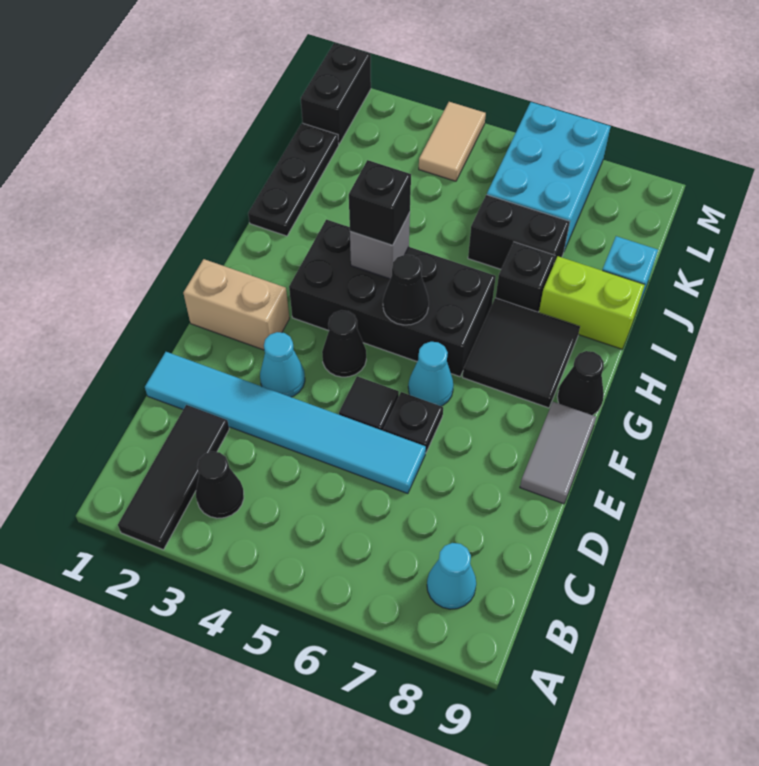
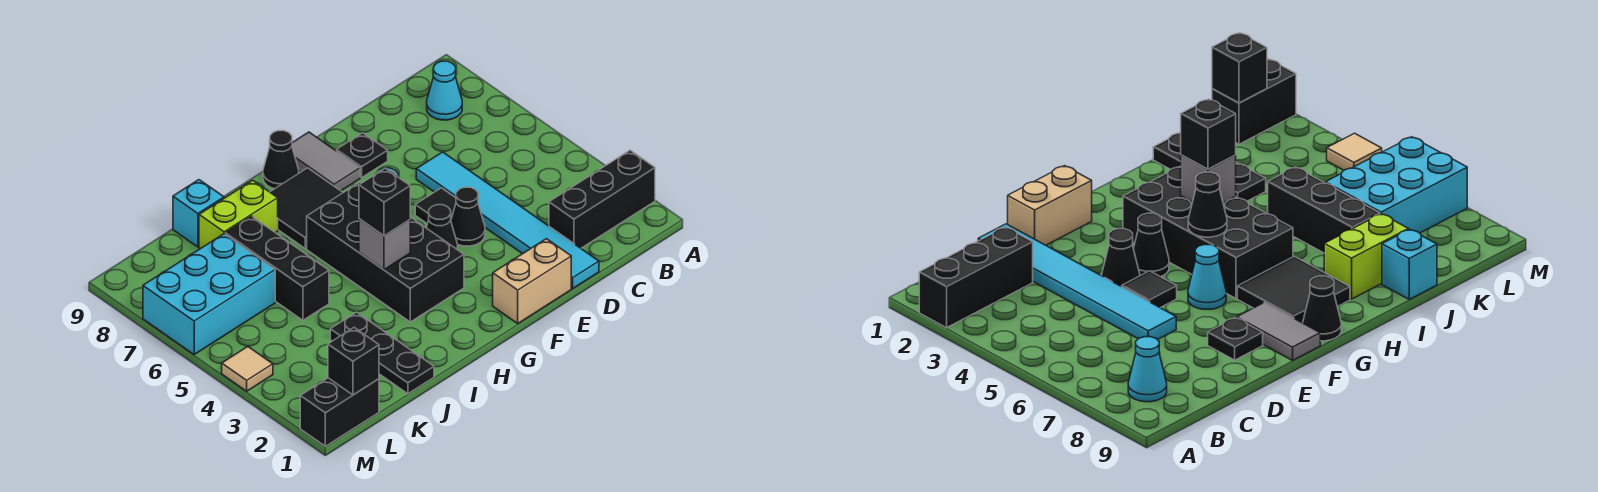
black 1x3 tile [118,405,229,550] -> black 1x3 brick [549,150,655,248]
black 1x1 cone [196,452,244,518] -> black 1x1 cone moved to [451,187,485,246]
cyan 1x1 cone [260,332,305,397] -> none
black 1x1 plate [383,392,443,453] -> black 1x1 plate moved to [337,133,388,178]
grey 1x2 tile [520,402,596,504] -> grey 1x2 tile turned to [292,132,360,191]
tan 1x2 brick [183,259,289,350] -> tan 1x2 brick turned to [493,239,571,323]
black 1x3 plate [248,123,339,236] -> black 1x3 plate turned to [330,312,434,394]
black 1x1 brick [496,242,555,312] -> black 1x1 brick moved to [328,328,379,395]
lime 1x2 brick [539,256,645,349] -> lime 1x2 brick turned to [199,180,278,249]
black 1x2 brick [468,195,570,269] -> black 1x3 brick [225,216,329,320]
tan 1x2 tile [419,102,486,181] -> tan 1x1 tile [222,347,273,391]

